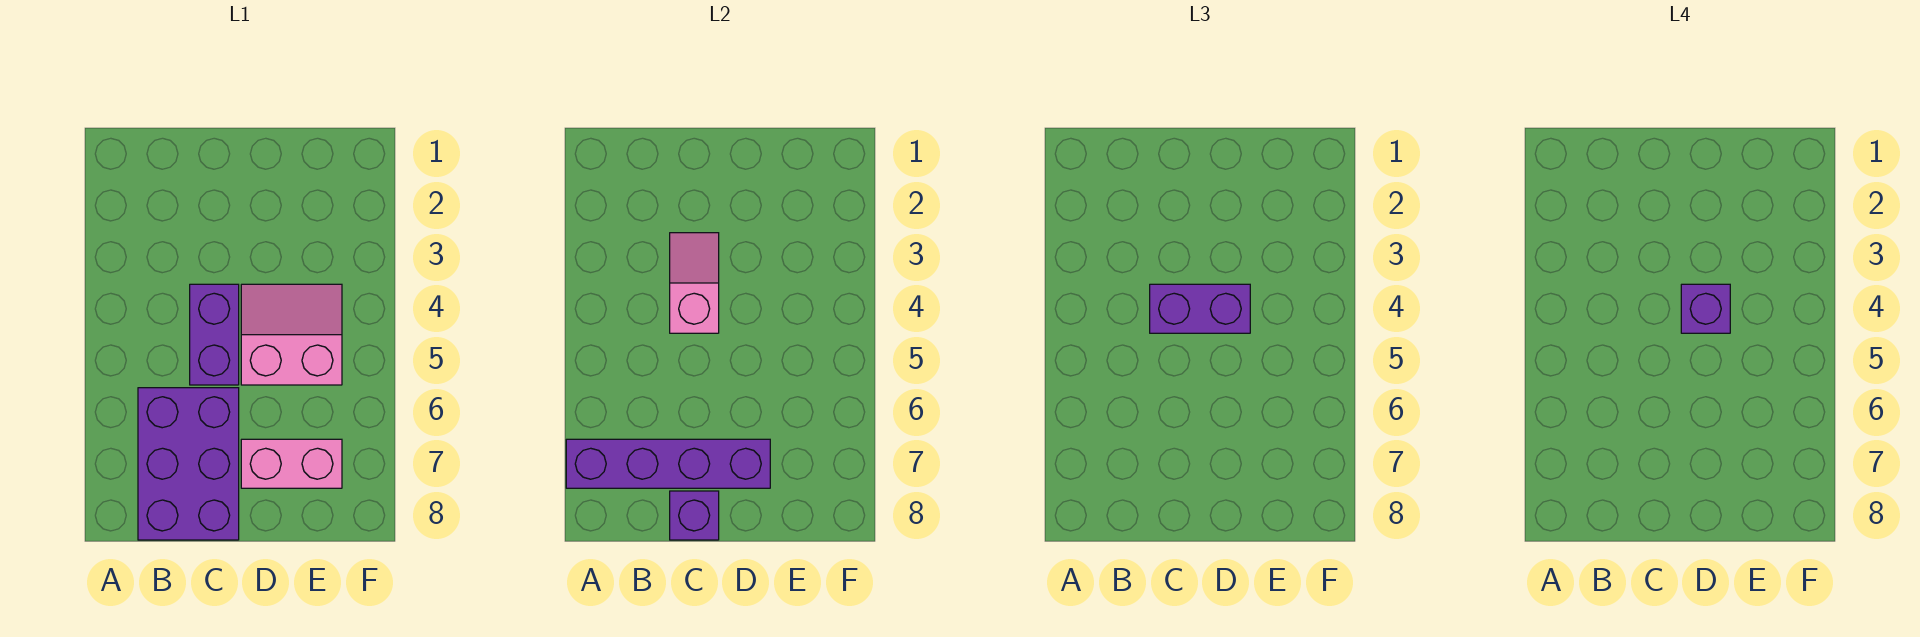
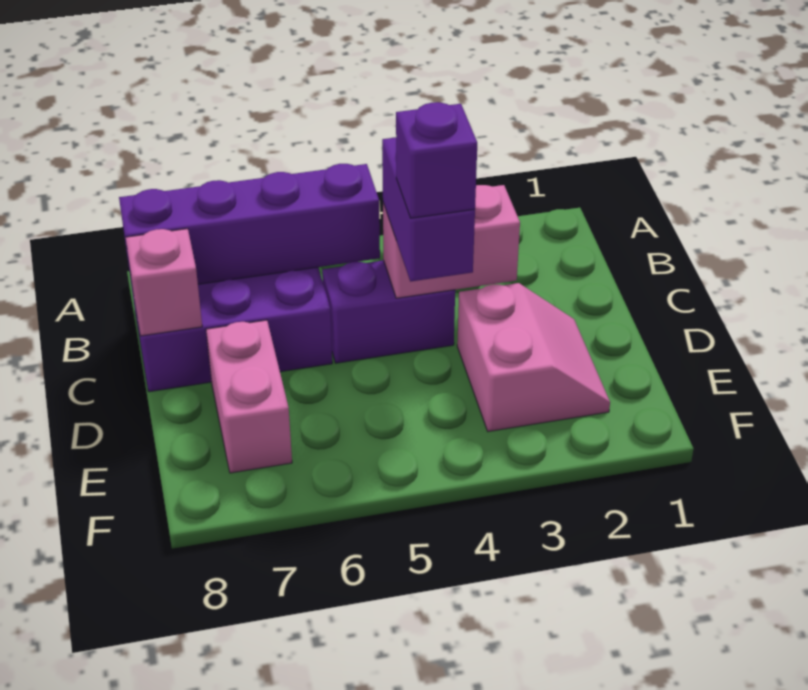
purple 1x4 brick [566,439,770,488] -> purple 1x4 brick turned to [119,164,380,284]
pink 1x2 slope [670,233,719,333] -> pink 1x2 brick [383,185,520,298]
purple 1x1 brick [670,491,719,540] -> pink 1x1 brick [126,229,202,336]
pink 2x2 slope [241,284,342,385] -> pink 2x2 slope moved to [457,283,610,432]

